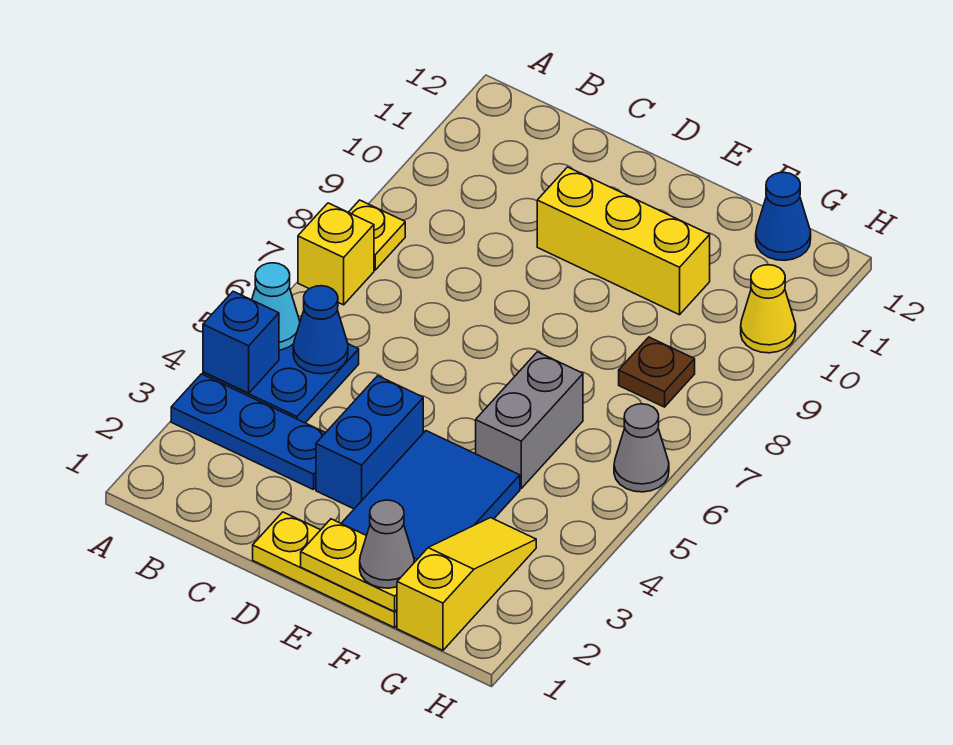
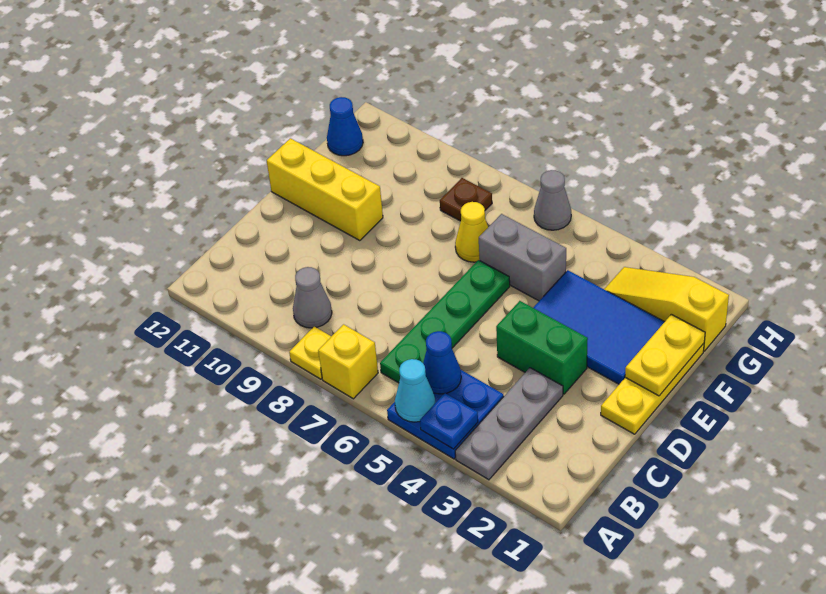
blue 1x3 plate [171,374,325,490] -> grey 1x3 plate [455,368,563,480]
blue 1x1 brick [203,291,279,393] -> blue 1x1 plate [420,393,478,449]
none -> green 1x4 plate [380,260,510,383]
blue 1x2 brick [316,376,423,509] -> green 1x2 brick [496,301,588,394]
yellow 1x3 brick [537,167,710,315] -> yellow 1x3 brick turned to [267,138,383,241]
grey 1x1 cone [360,500,414,588] -> grey 1x1 cone moved to [293,267,332,328]
yellow 1x1 cone [741,265,796,353] -> yellow 1x1 cone moved to [455,202,488,262]

